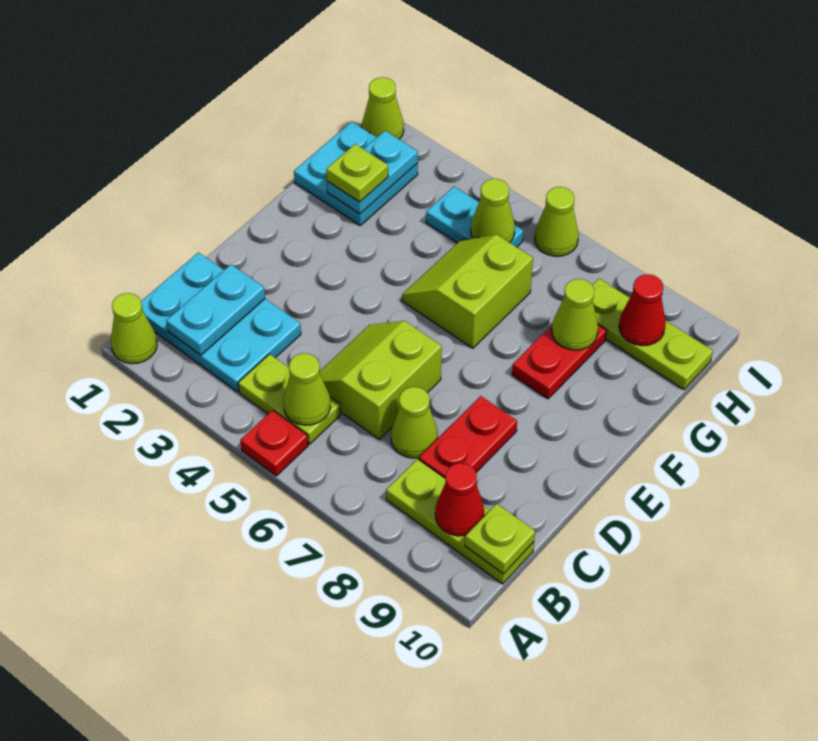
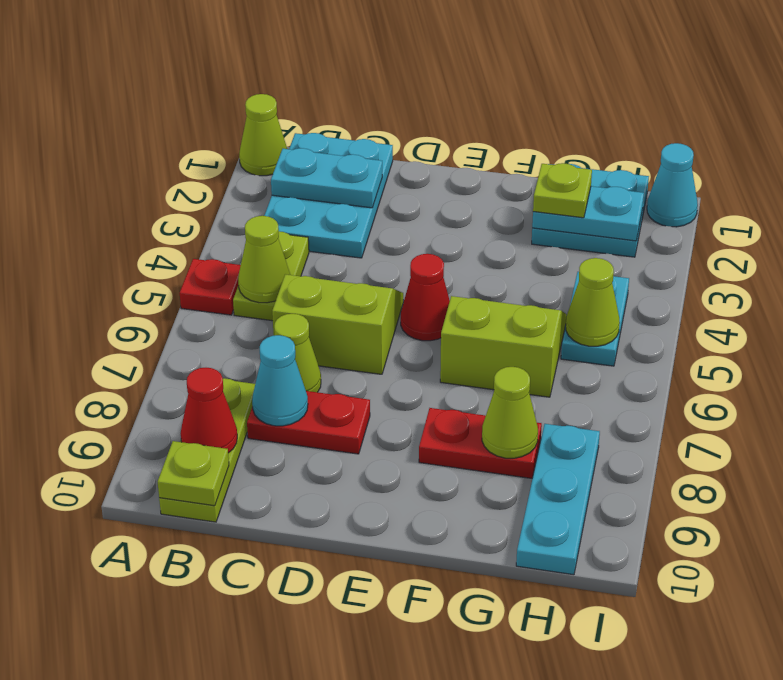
none -> cyan 1x1 cone [252,335,308,426]
lime 1x3 plate [592,279,713,390] -> cyan 1x3 plate [516,424,600,575]
red 1x1 cone [619,274,666,346] -> red 1x1 cone moved to [401,254,450,341]
lime 1x1 cone [362,77,404,139] -> cyan 1x1 cone [647,143,698,227]
lime 1x1 cone [535,187,579,256] -> none

